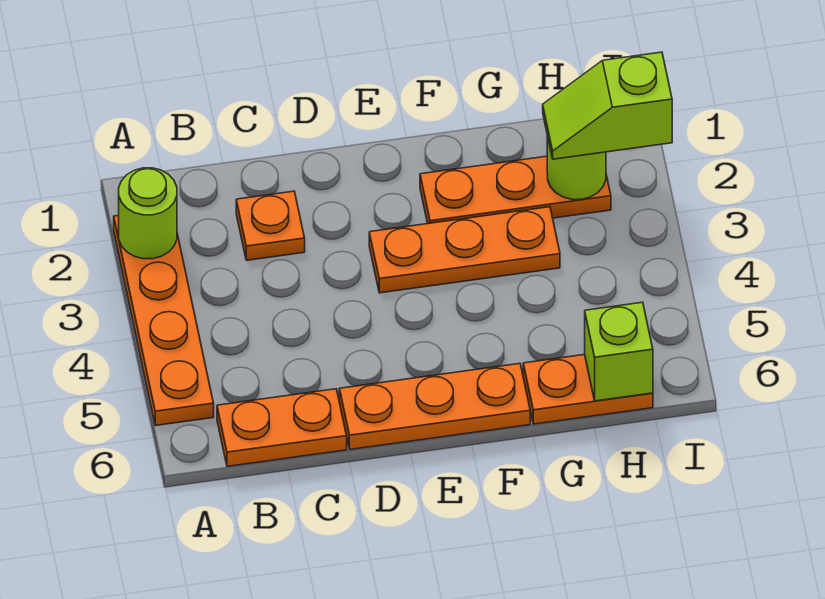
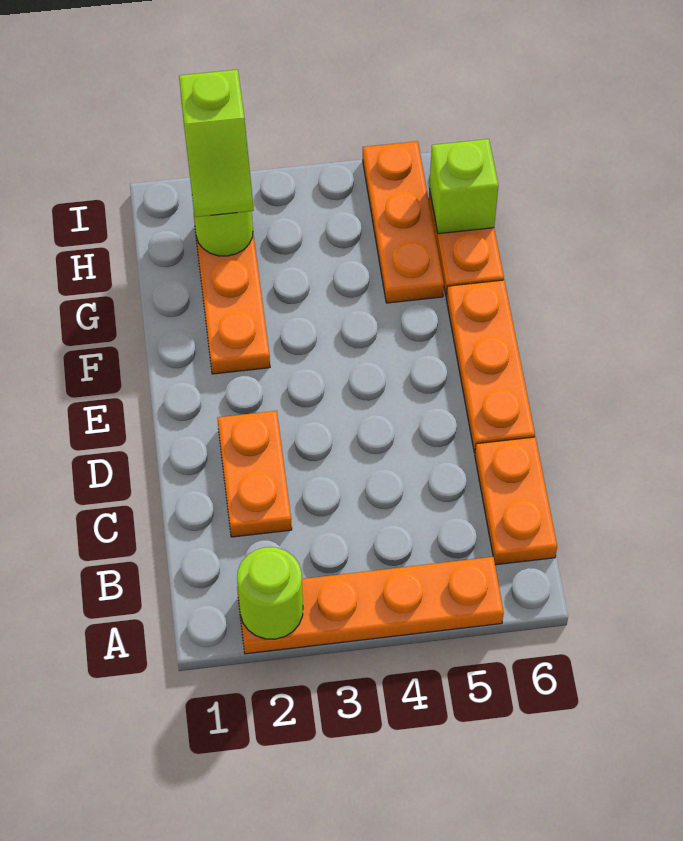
orange 1x1 plate [236,191,305,260] -> orange 1x2 plate [217,411,292,537]
orange 1x3 plate [369,207,560,293] -> orange 1x3 plate moved to [363,141,444,303]

